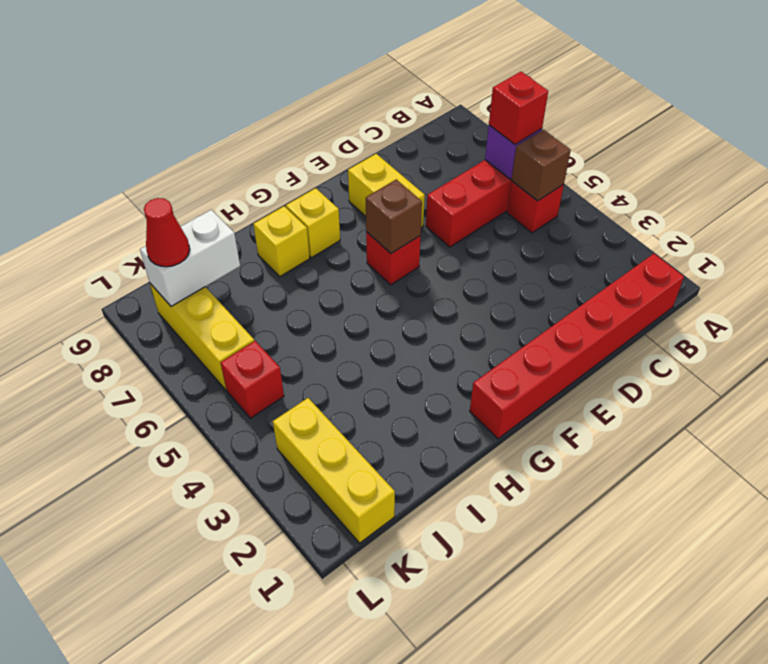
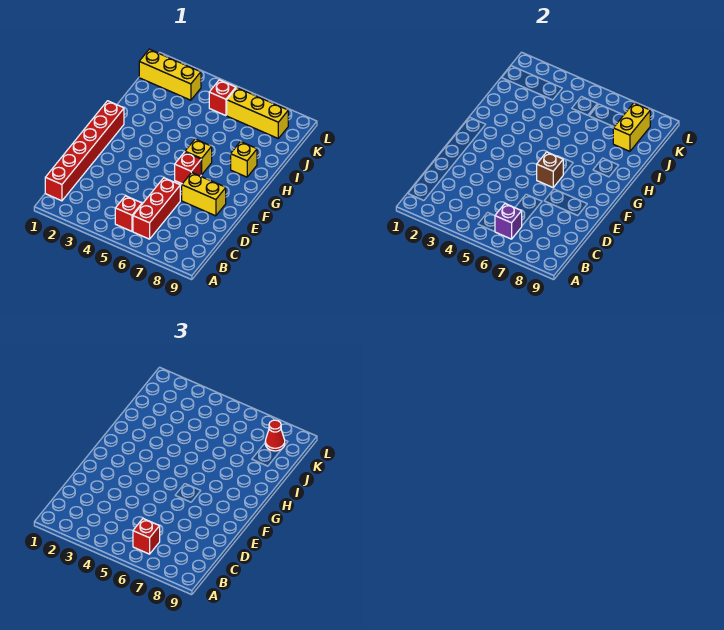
brown 1x1 brick [511,130,571,201] -> none
yellow 1x1 brick [286,188,340,258] -> yellow 1x1 brick moved to [185,139,212,175]
white 1x2 brick [140,210,240,306] -> yellow 1x2 brick [613,103,650,151]

